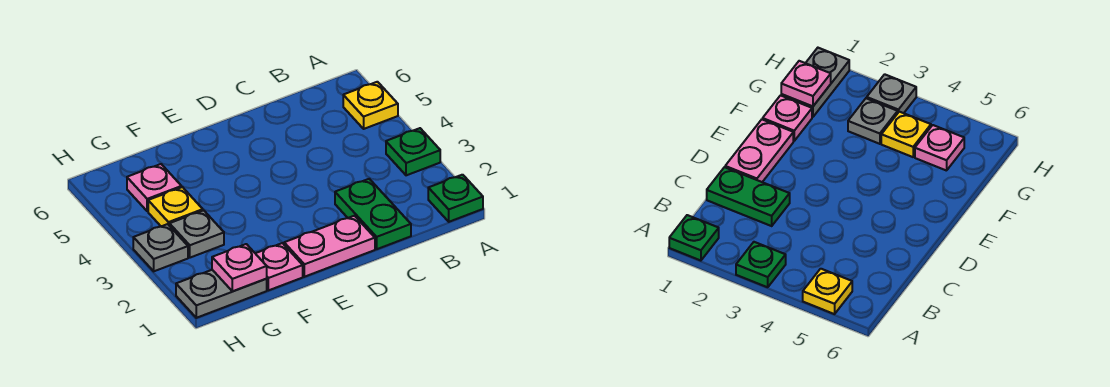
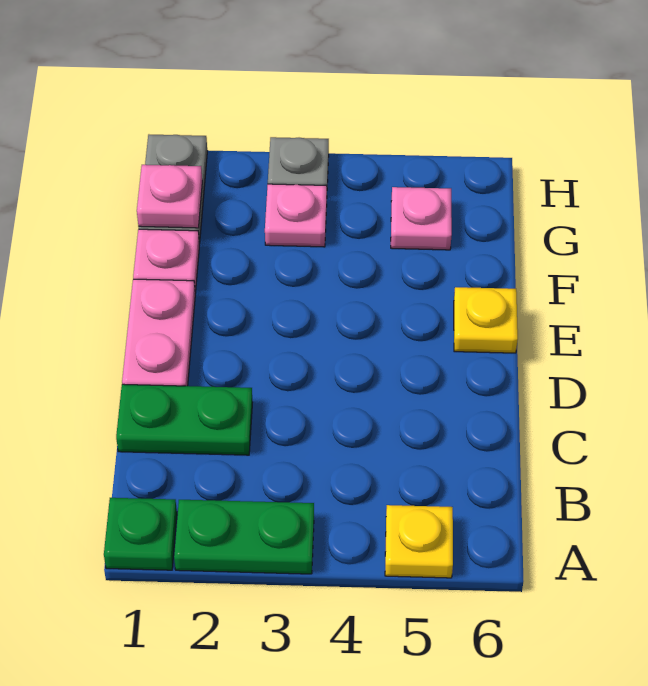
green 1x1 plate [386,128,440,175] -> green 1x2 plate [174,500,314,574]
grey 1x1 plate [169,210,224,258] -> pink 1x1 plate [265,184,327,247]
yellow 1x1 plate [148,187,203,226] -> yellow 1x1 plate moved to [454,287,518,353]

